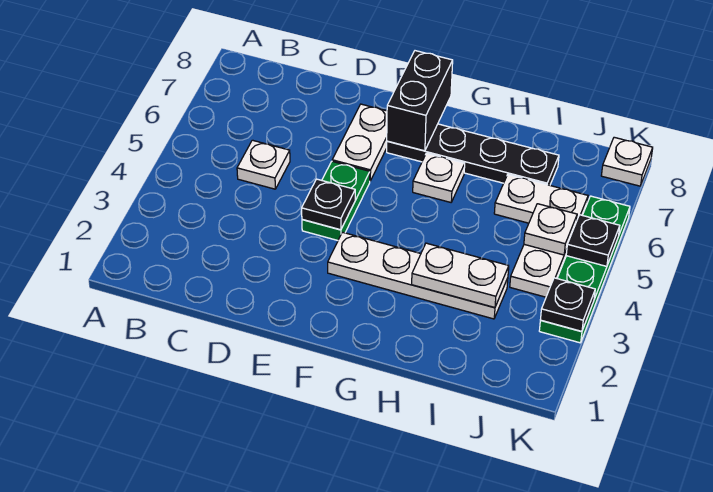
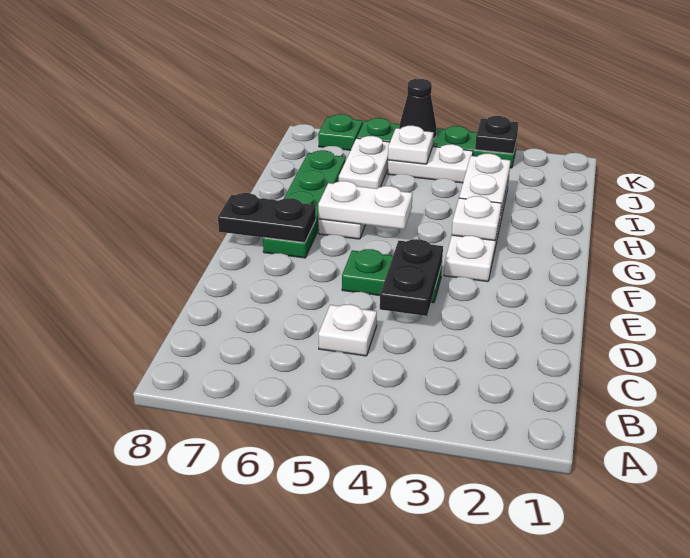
black 1x1 plate [302,179,355,230] -> black 1x2 plate [380,239,443,316]
white 1x2 plate [332,104,387,181] -> white 1x2 plate moved to [318,181,413,229]
black 1x4 plate [387,124,559,185] -> green 1x4 plate [263,150,346,258]
black 1x2 brick [387,51,453,151] -> black 1x2 plate [218,193,316,243]
black 1x1 plate [566,215,620,266] -> black 1x1 cone [399,79,436,139]
none -> green 1x1 plate [318,114,363,150]
white 1x1 plate [601,137,653,186] -> white 1x1 plate moved to [452,196,501,240]

